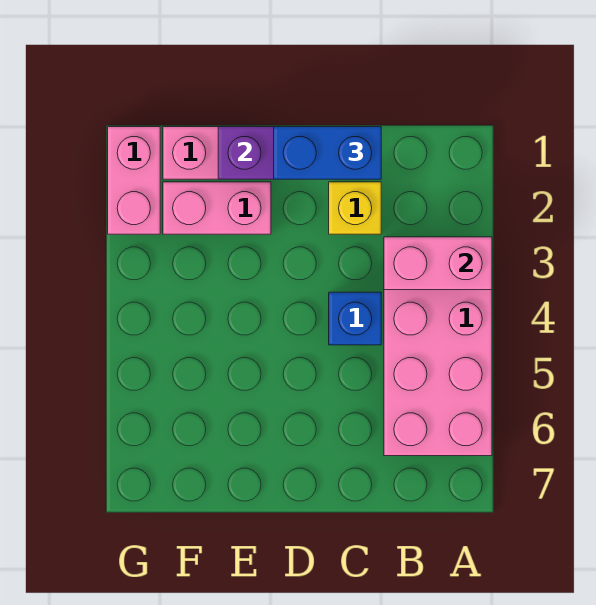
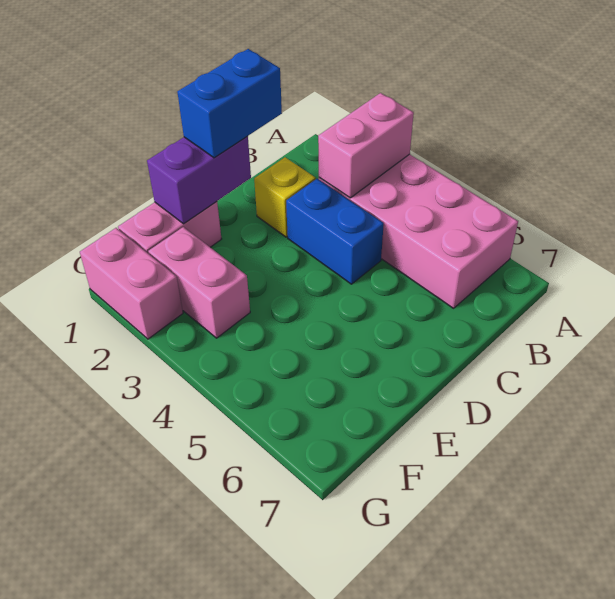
blue 1x1 brick [329,292,381,345] -> blue 1x2 brick [286,179,384,284]
pink 1x2 brick [163,182,271,234] -> pink 1x2 brick turned to [148,227,250,338]

